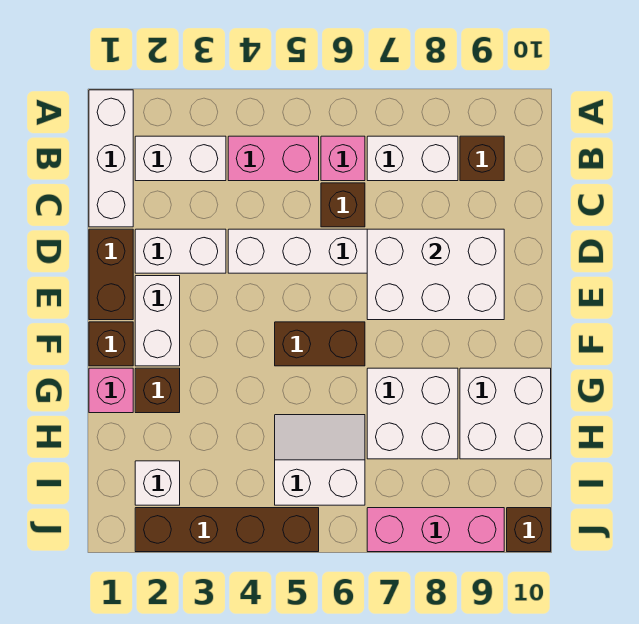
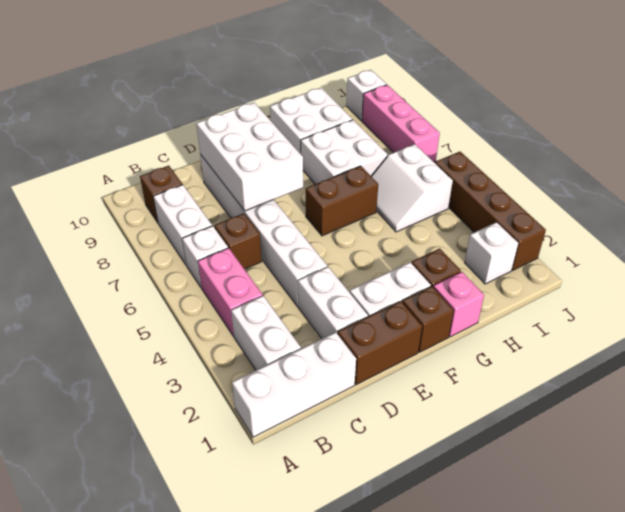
pink 1x1 brick [321,136,365,181] -> white 1x1 brick [182,226,228,288]
brown 1x2 brick [275,322,365,366] -> brown 1x2 brick turned to [306,166,378,236]
brown 1x1 brick [507,508,551,552] -> white 1x1 brick [346,70,386,121]

